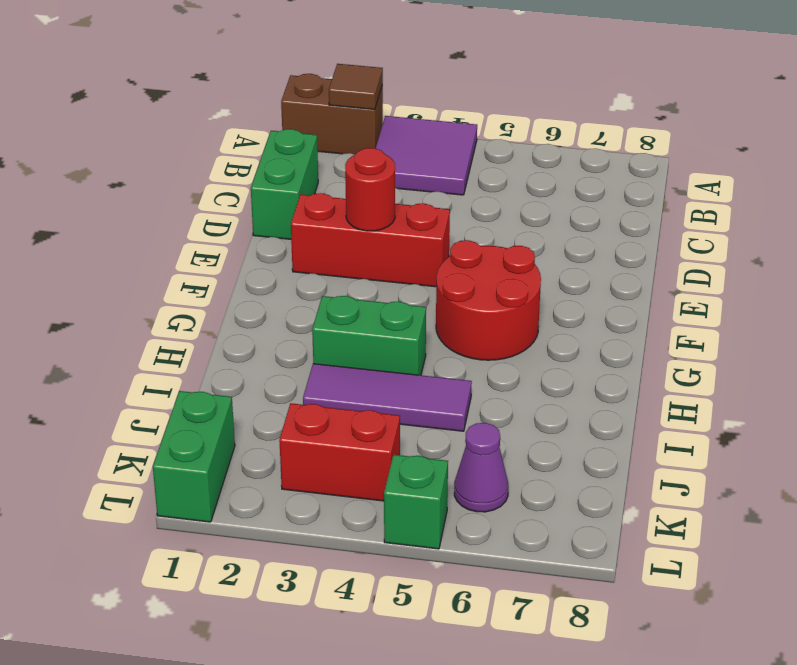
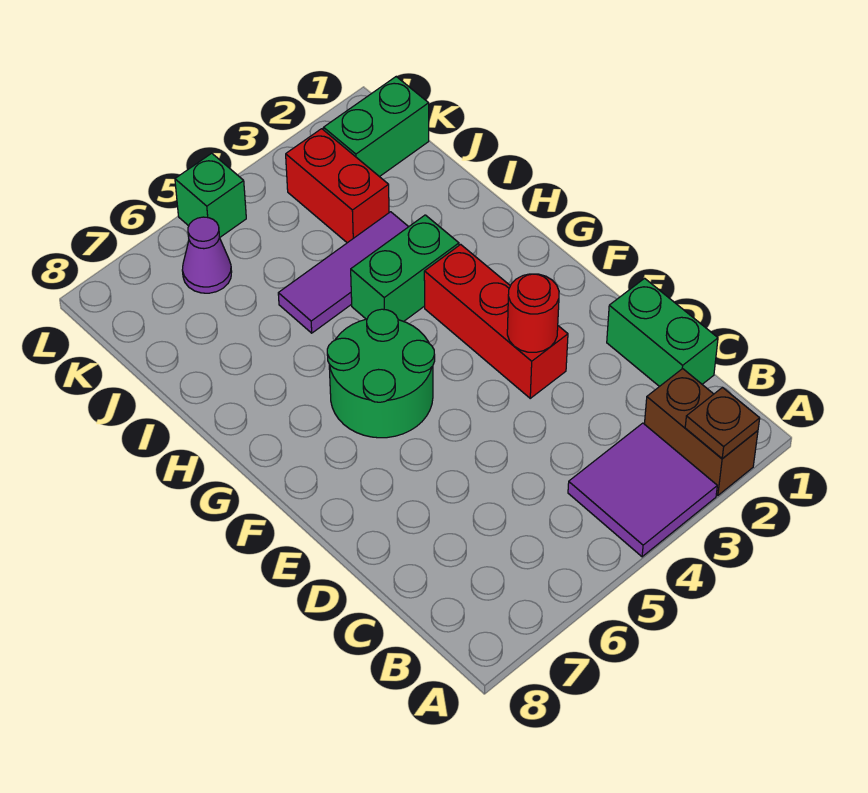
brown 1x2 brick [281,74,383,154] -> brown 1x2 brick turned to [645,369,758,496]
brown 1x1 tile [329,64,383,109] -> brown 1x1 plate [685,387,760,459]
red 1x3 brick [291,193,450,287] -> red 1x3 brick turned to [424,244,568,398]
red 2x2 round brick [436,240,541,360] -> green 2x2 round brick [327,309,435,438]
green 1x2 brick [153,391,235,522] -> green 1x2 brick turned to [324,77,429,177]
red 1x2 brick [279,403,400,501] -> red 1x2 brick turned to [286,129,389,243]

